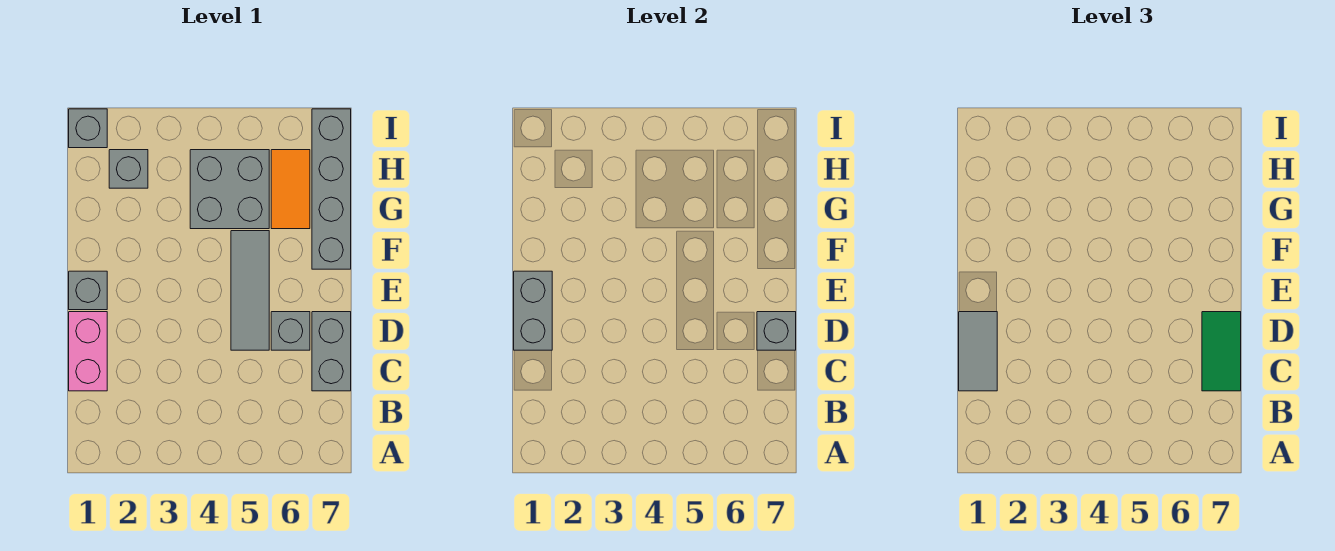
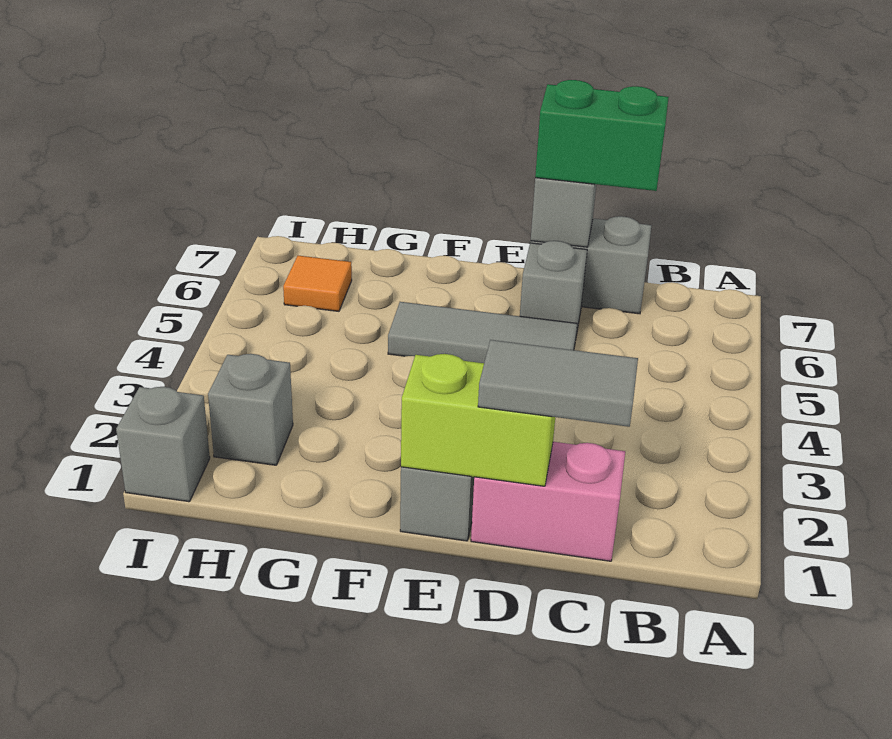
green 1x2 tile [1202,312,1241,391] -> green 1x2 brick [535,80,669,191]
grey 1x2 brick [514,271,552,350] -> lime 1x2 brick [401,354,555,486]
grey 1x4 brick [312,109,351,269] -> none
grey 2x2 brick [190,150,269,229] -> none
orange 1x2 tile [271,150,310,229] -> orange 1x1 tile [283,256,352,311]

